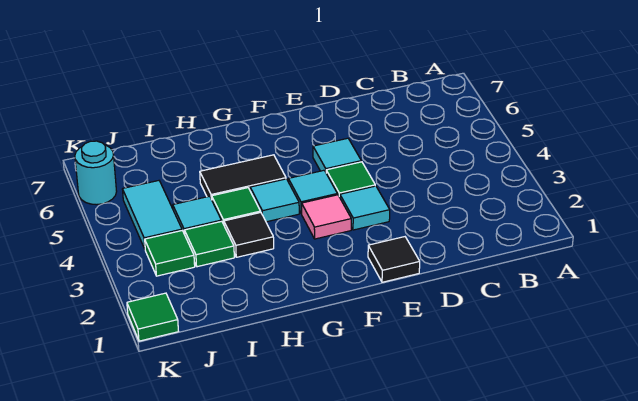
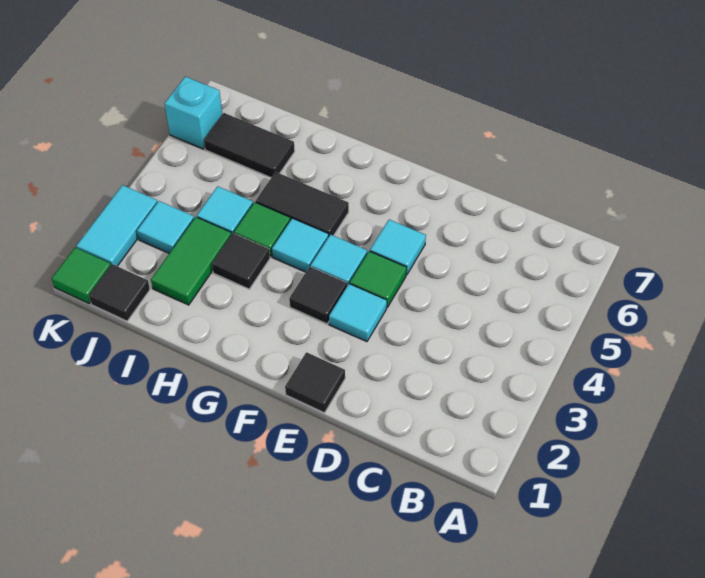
pink 1x1 tile [302,195,351,239] -> black 1x1 tile [289,267,347,324]
green 1x1 tile [185,221,234,267] -> green 1x2 tile [151,217,231,305]
none -> black 1x2 tile [204,113,295,177]
none -> black 1x1 tile [89,264,150,321]
green 1x1 tile [145,231,195,276] -> cyan 1x1 tile [137,201,194,253]
cyan 1x2 tile [123,181,182,249] -> cyan 1x2 tile moved to [76,185,157,266]
cyan 1x1 round brick [75,141,117,205] -> cyan 1x1 brick [165,76,222,149]

